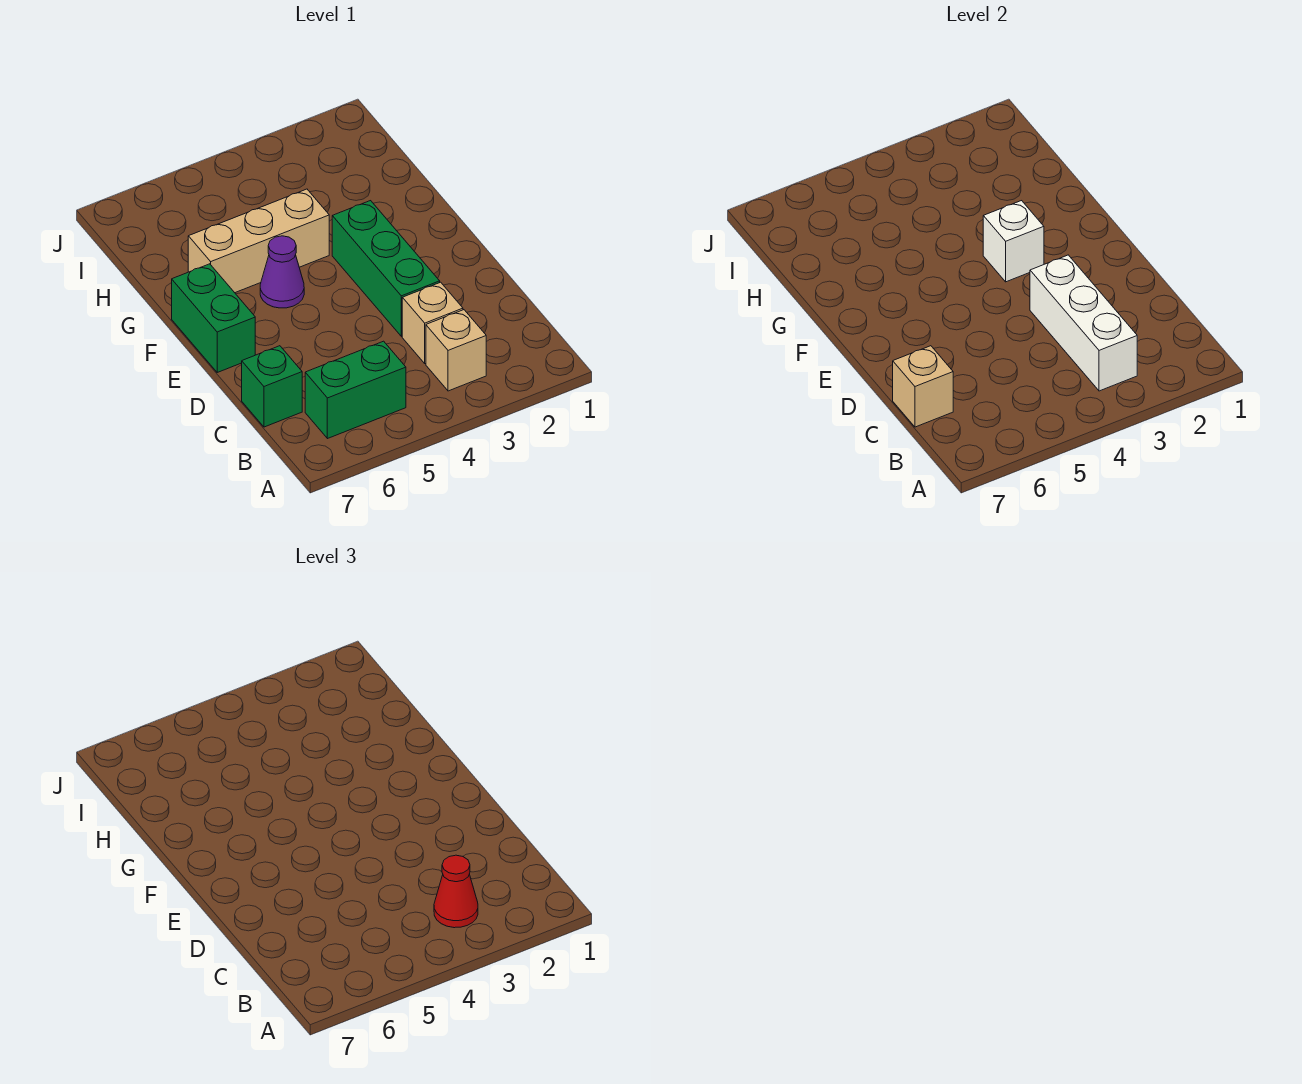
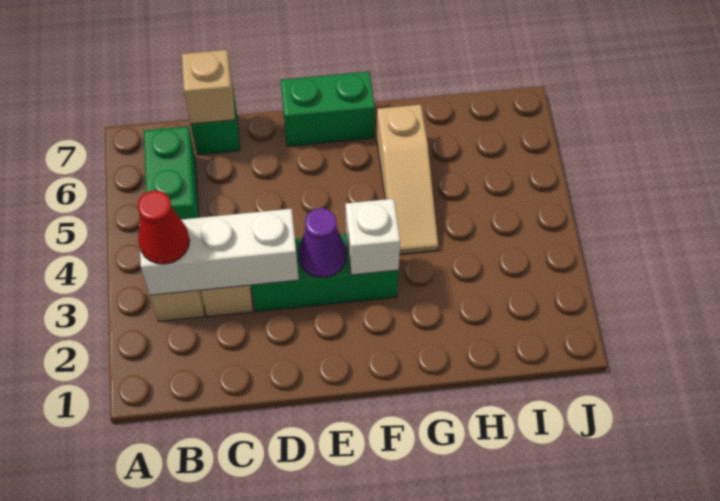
purple 1x1 cone [260,236,304,308] -> purple 1x1 cone moved to [299,208,346,278]
tan 1x3 brick [188,189,329,293] -> tan 1x3 slope [377,105,438,254]

